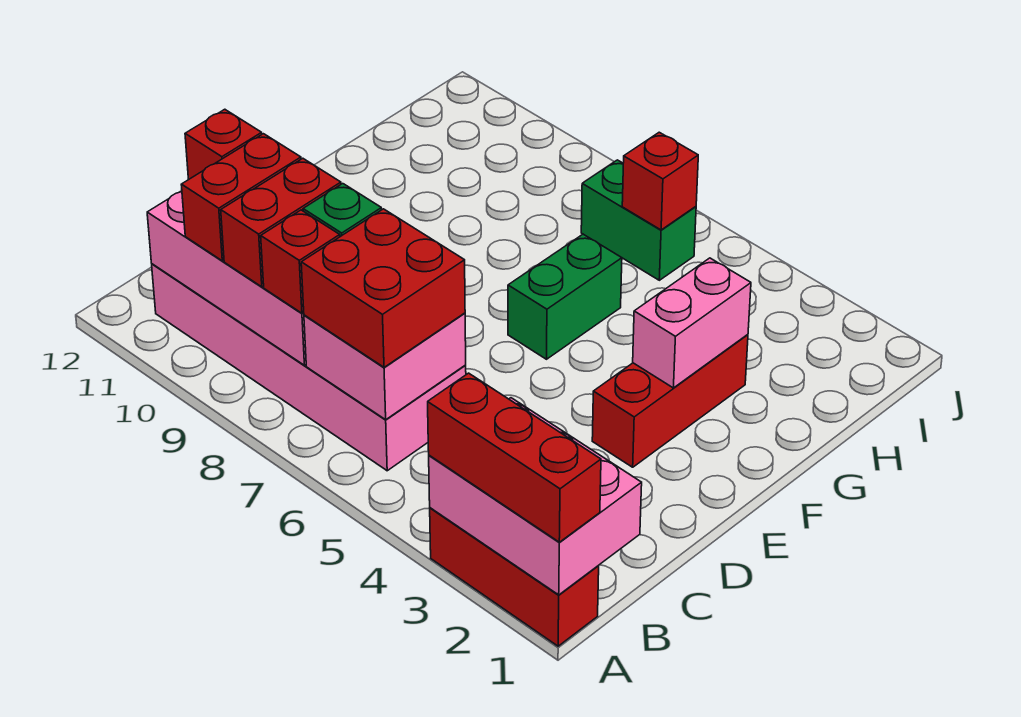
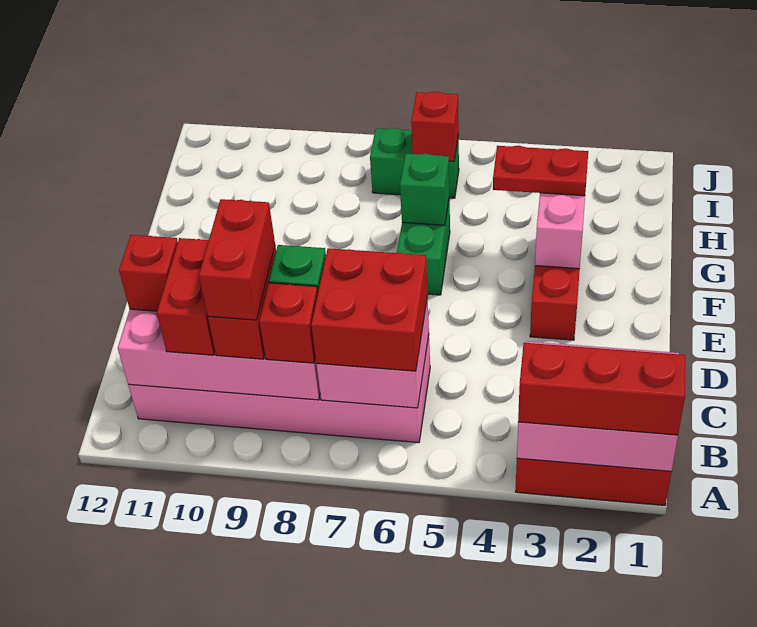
none -> red 1x2 brick [199,199,275,320]
none -> red 1x2 plate [493,146,588,196]
none -> green 1x1 brick [400,154,449,225]

